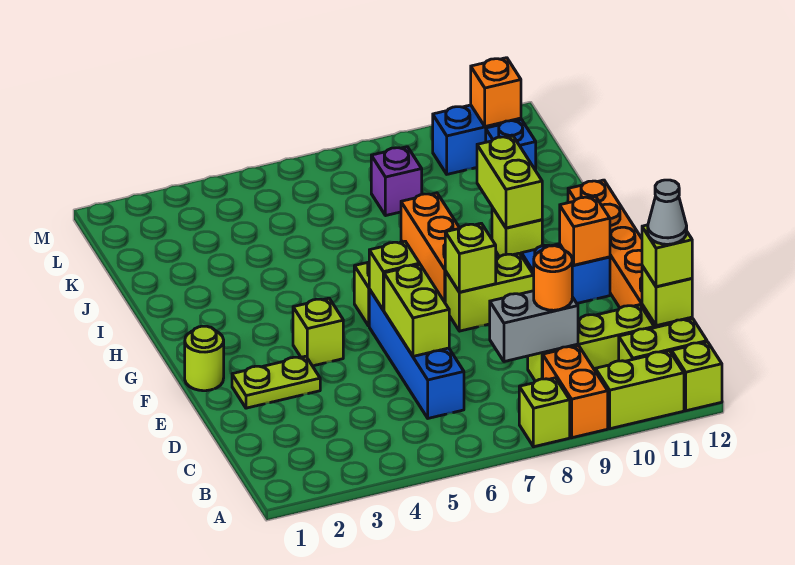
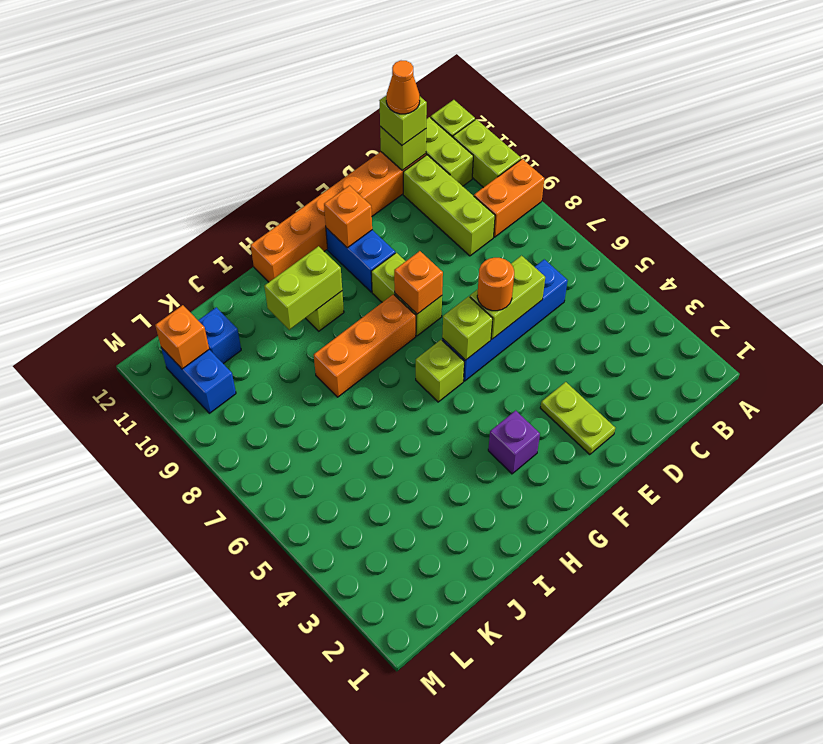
lime 1x1 brick [519,378,570,447] -> none
grey 1x2 brick [490,291,578,362] -> none
orange 1x1 round brick [534,246,572,310] -> orange 1x1 round brick moved to [477,258,514,311]
grey 1x1 cone [648,180,687,244] -> orange 1x1 cone [386,61,420,114]
lime 1x1 round brick [185,326,224,391] -> none
lime 1x1 brick [293,298,343,366] -> none
lime 1x1 brick [445,223,496,292] -> orange 1x1 brick [394,251,443,314]
purple 1x1 brick [371,147,422,216] -> purple 1x1 brick moved to [488,410,540,474]

